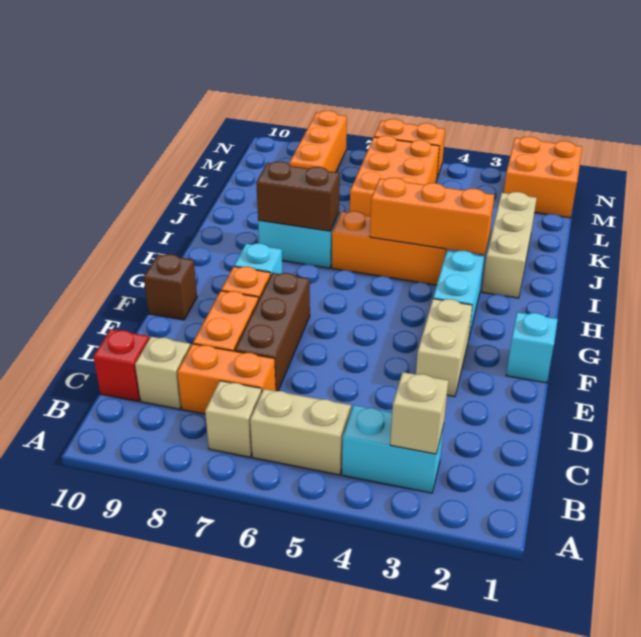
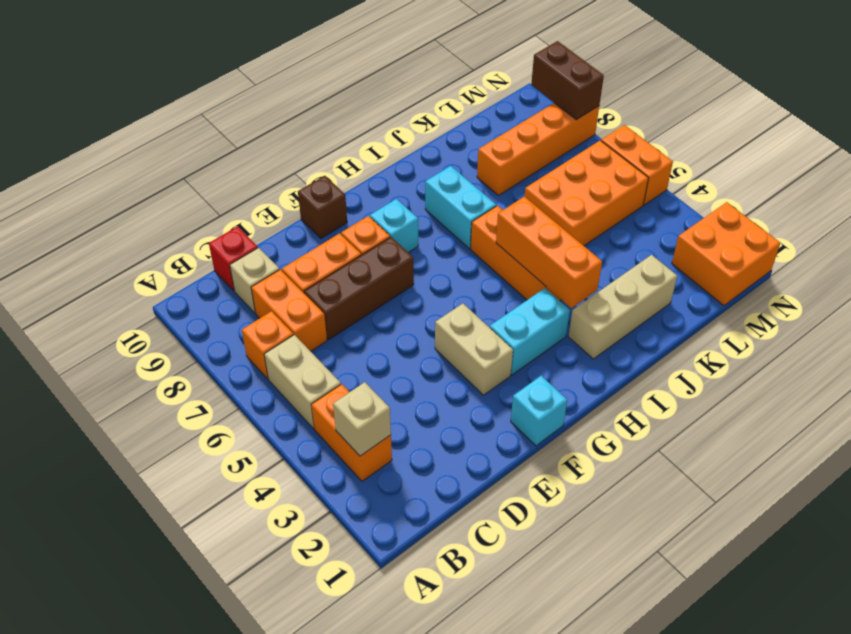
cyan 1x2 brick [342,406,444,493] -> orange 1x2 brick [311,384,392,481]
tan 1x1 brick [205,381,262,457] -> orange 1x1 brick [242,311,293,379]
tan 1x2 brick [416,299,472,397] -> tan 1x2 brick turned to [435,304,513,395]
brown 1x2 brick [256,162,340,231] -> brown 1x2 brick moved to [531,41,604,120]
orange 1x3 brick [290,111,347,172] -> orange 1x4 brick [477,103,599,195]

